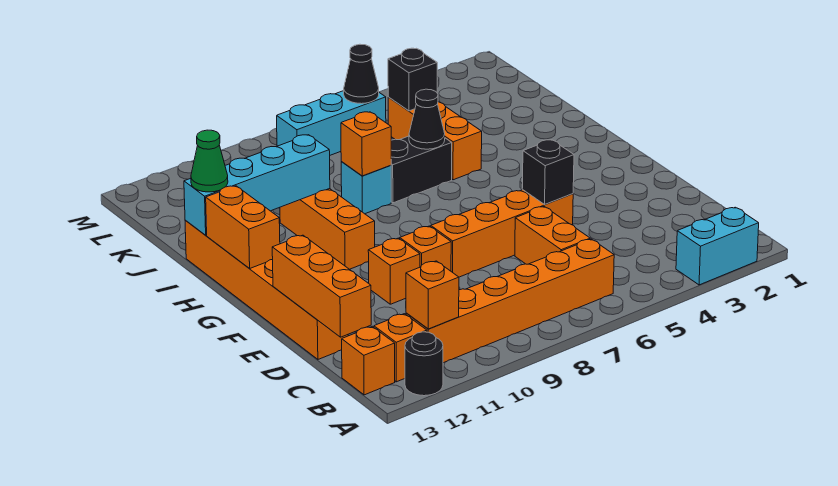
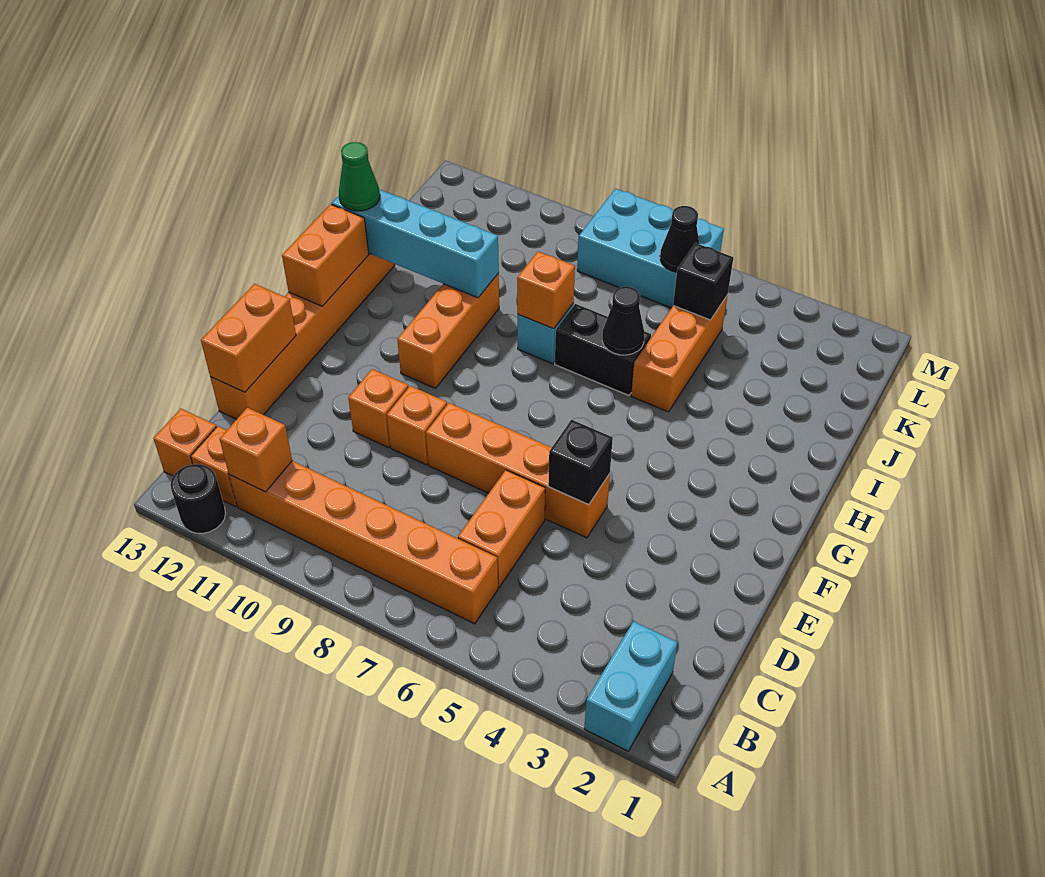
cyan 1x2 brick [676,207,759,285] -> cyan 1x2 brick turned to [584,621,678,751]
orange 1x3 brick [272,235,371,337] -> orange 1x2 brick [201,284,296,392]
cyan 1x3 brick [277,91,386,155] -> cyan 2x3 brick [577,189,724,308]

